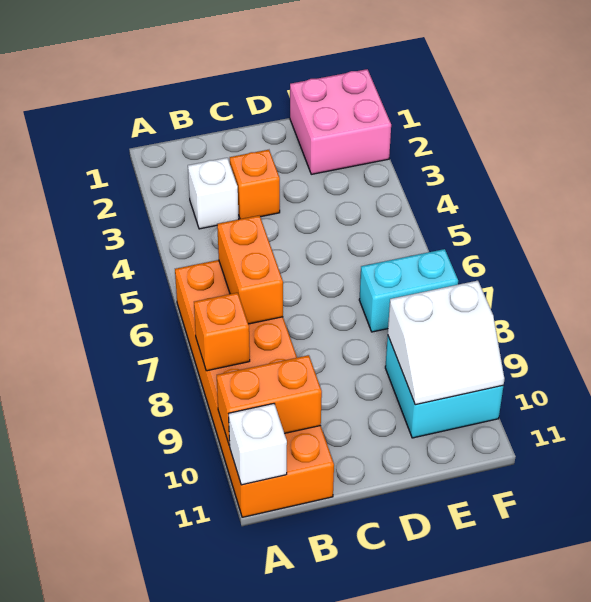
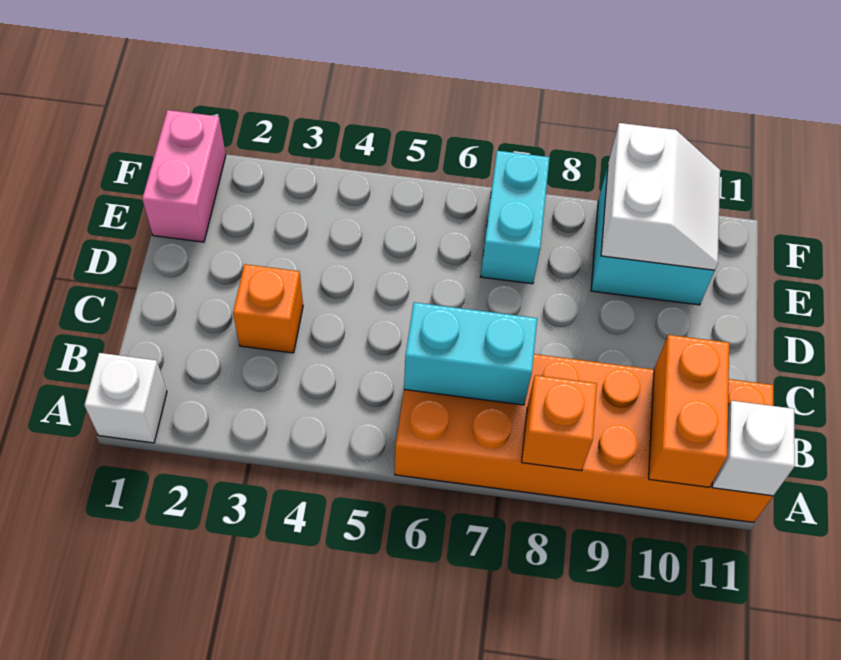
white 1x1 brick [188,158,239,229] -> white 1x1 brick moved to [85,353,167,443]
orange 1x2 brick [217,215,283,324] -> cyan 1x2 brick [404,302,537,405]
pink 2x2 brick [290,69,391,174] -> pink 1x2 brick [142,110,226,242]

